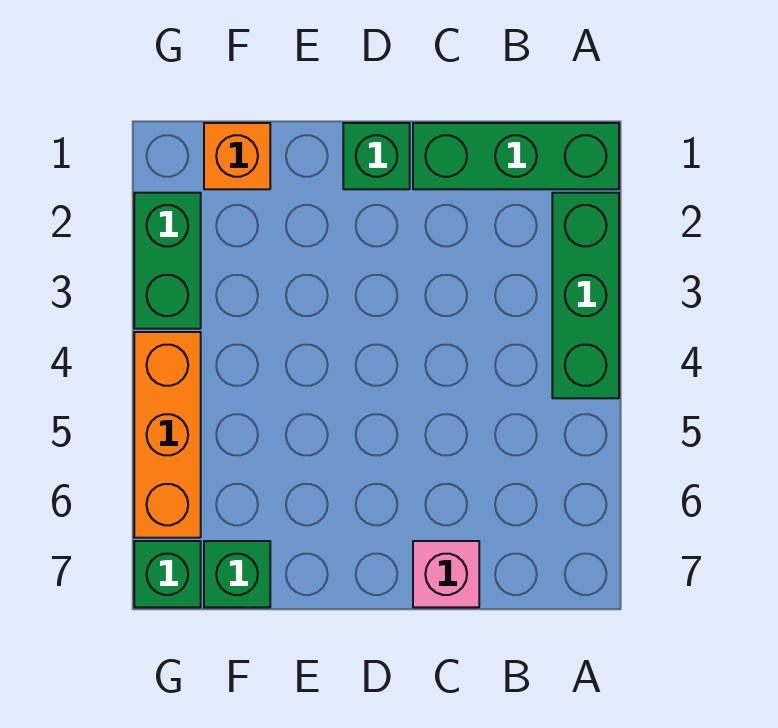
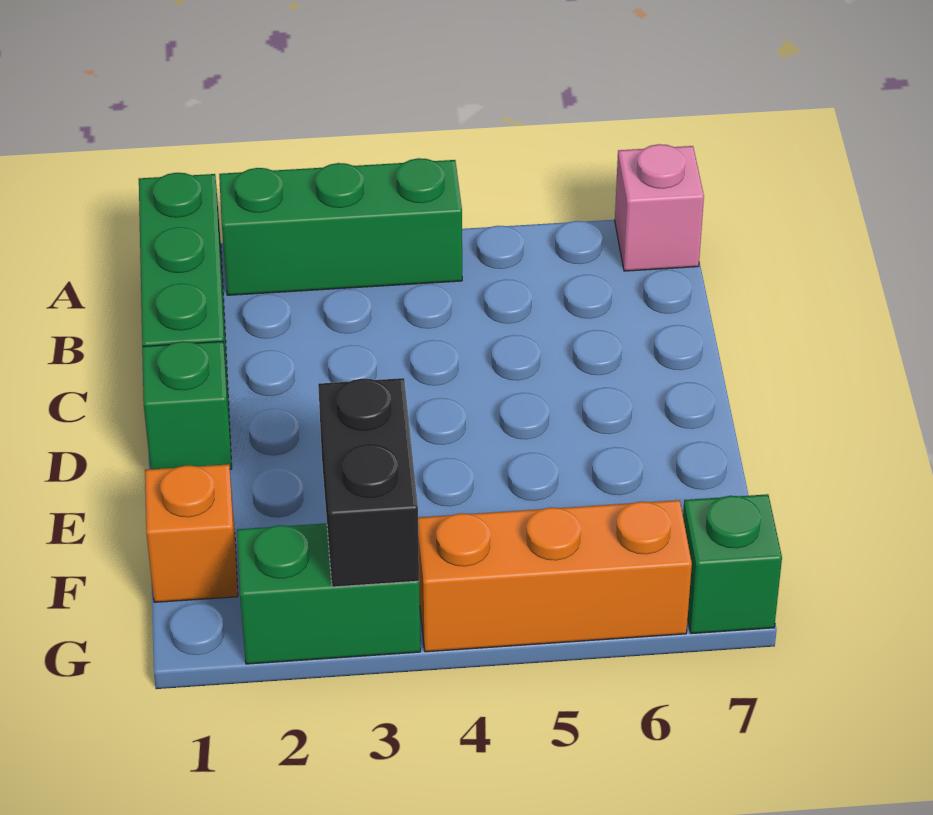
pink 1x1 brick [413,541,479,607] -> pink 1x1 brick moved to [615,144,704,271]
none -> black 1x2 brick [318,378,419,587]
green 1x1 brick [204,541,270,607] -> none

